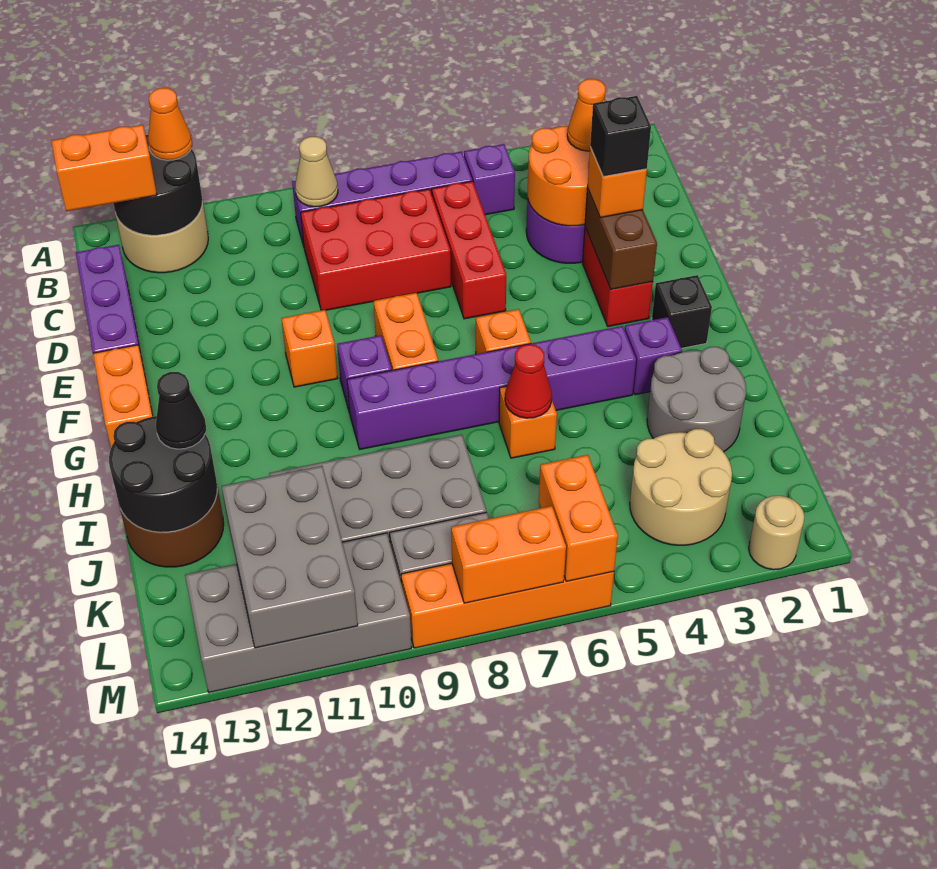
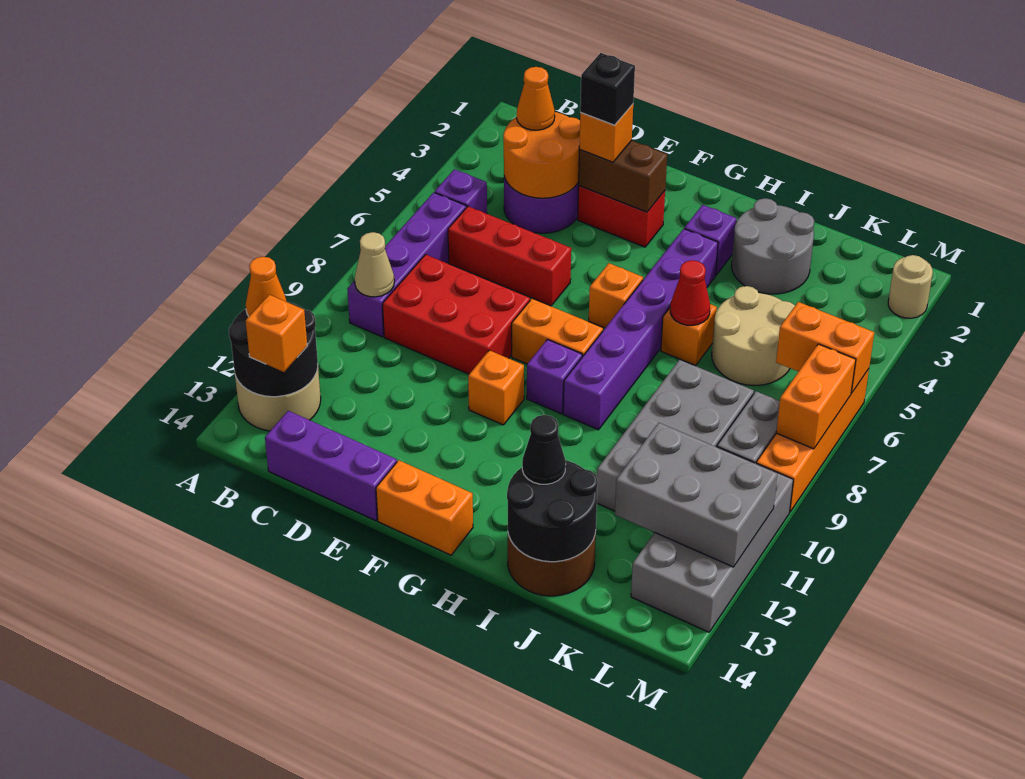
orange 1x2 brick [52,125,157,211] -> orange 1x1 brick [246,295,307,372]
red 2x3 brick [301,189,451,310] -> red 2x3 brick turned to [383,255,530,374]
black 1x1 brick [652,275,712,348] -> none
tan 2x2 round brick [630,429,732,545] -> tan 2x2 round brick moved to [712,286,795,386]

